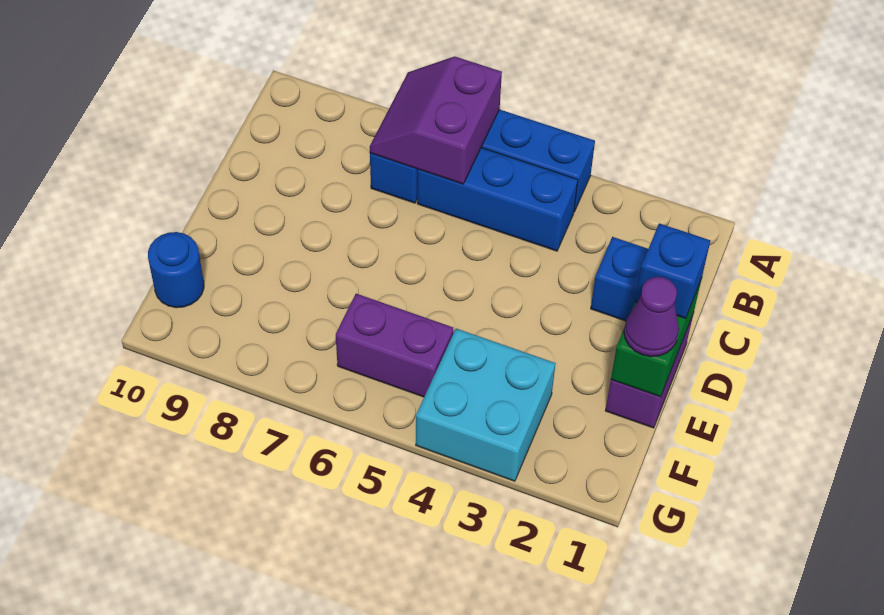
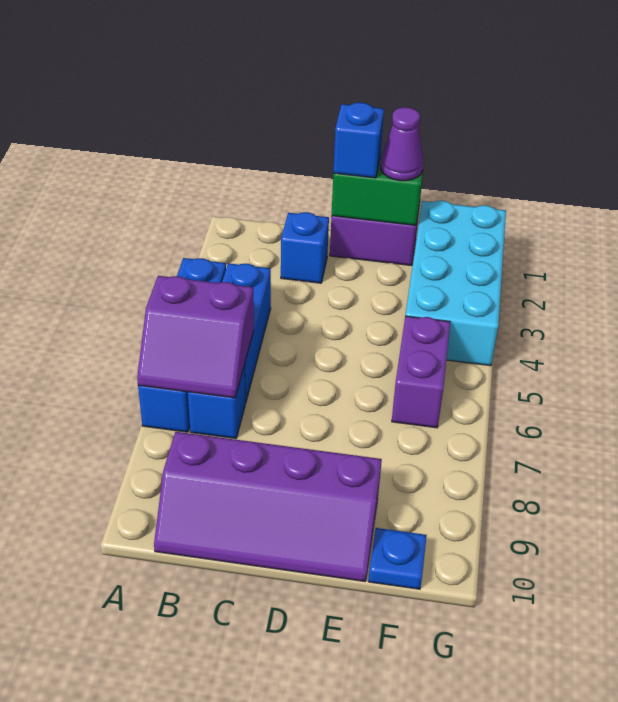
none -> purple 2x4 slope [154,432,382,581]
cyan 2x2 brick [416,329,555,481] -> cyan 2x4 brick [405,200,506,366]
blue 1x1 round brick [148,232,204,308] -> blue 1x1 plate [368,528,427,589]

